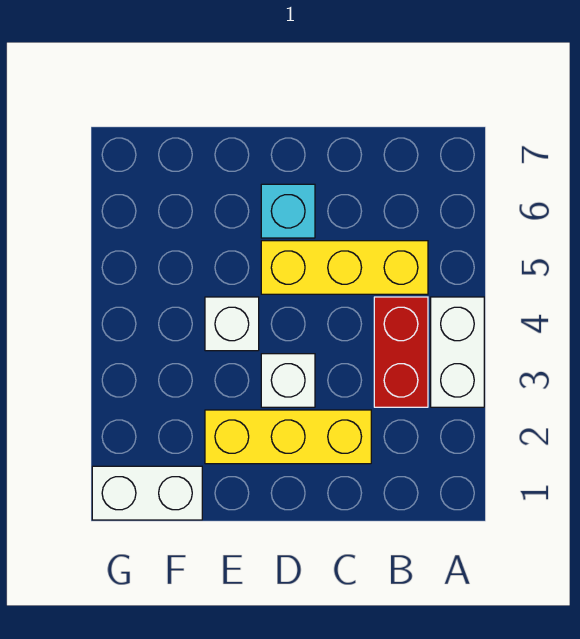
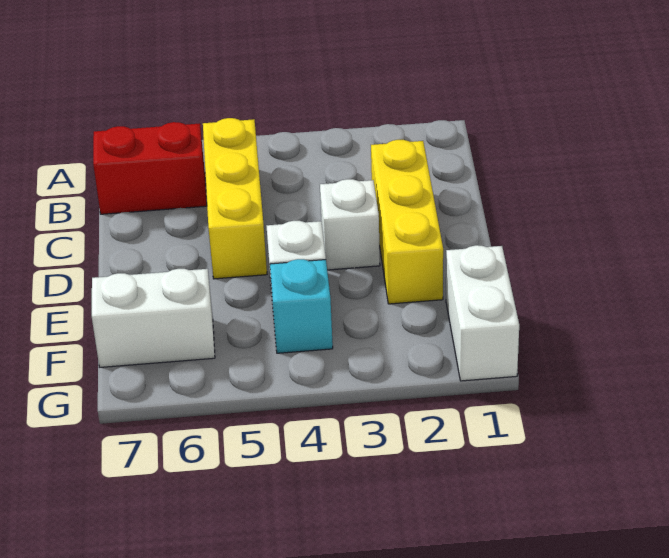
white 1x2 brick [431,297,484,407] -> white 1x2 brick moved to [92,269,215,367]
red 1x2 brick [374,297,428,407] -> red 1x2 brick moved to [93,122,207,214]
cyan 1x1 brick [261,184,315,238] -> cyan 1x1 brick moved to [270,259,333,353]

